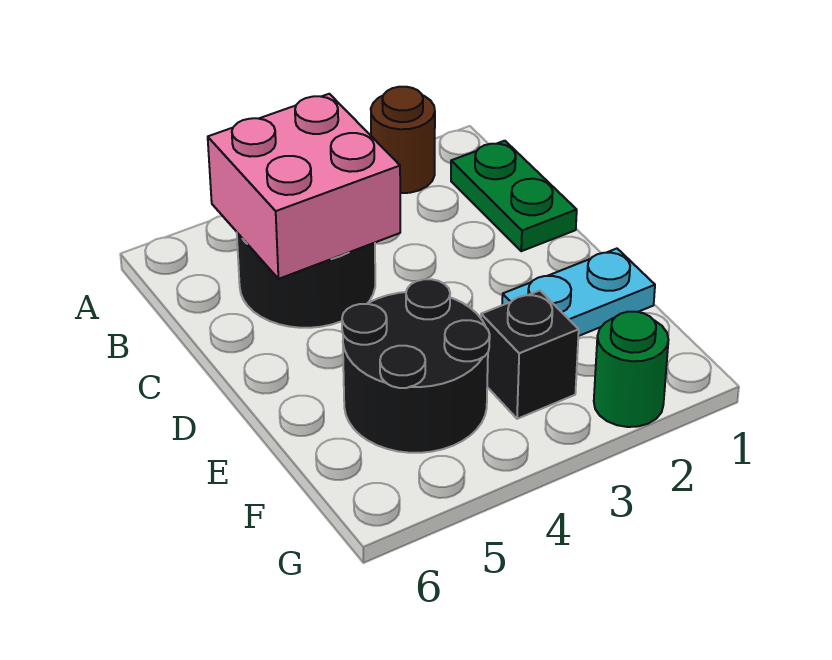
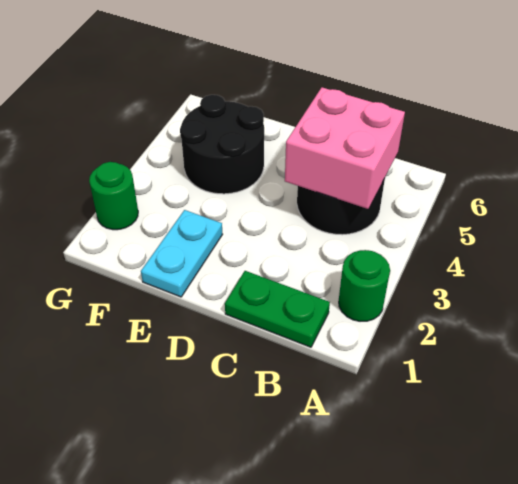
brown 1x1 round brick [371,87,435,193] -> green 1x1 round brick [339,250,390,321]
black 1x1 brick [481,291,579,419] -> none

